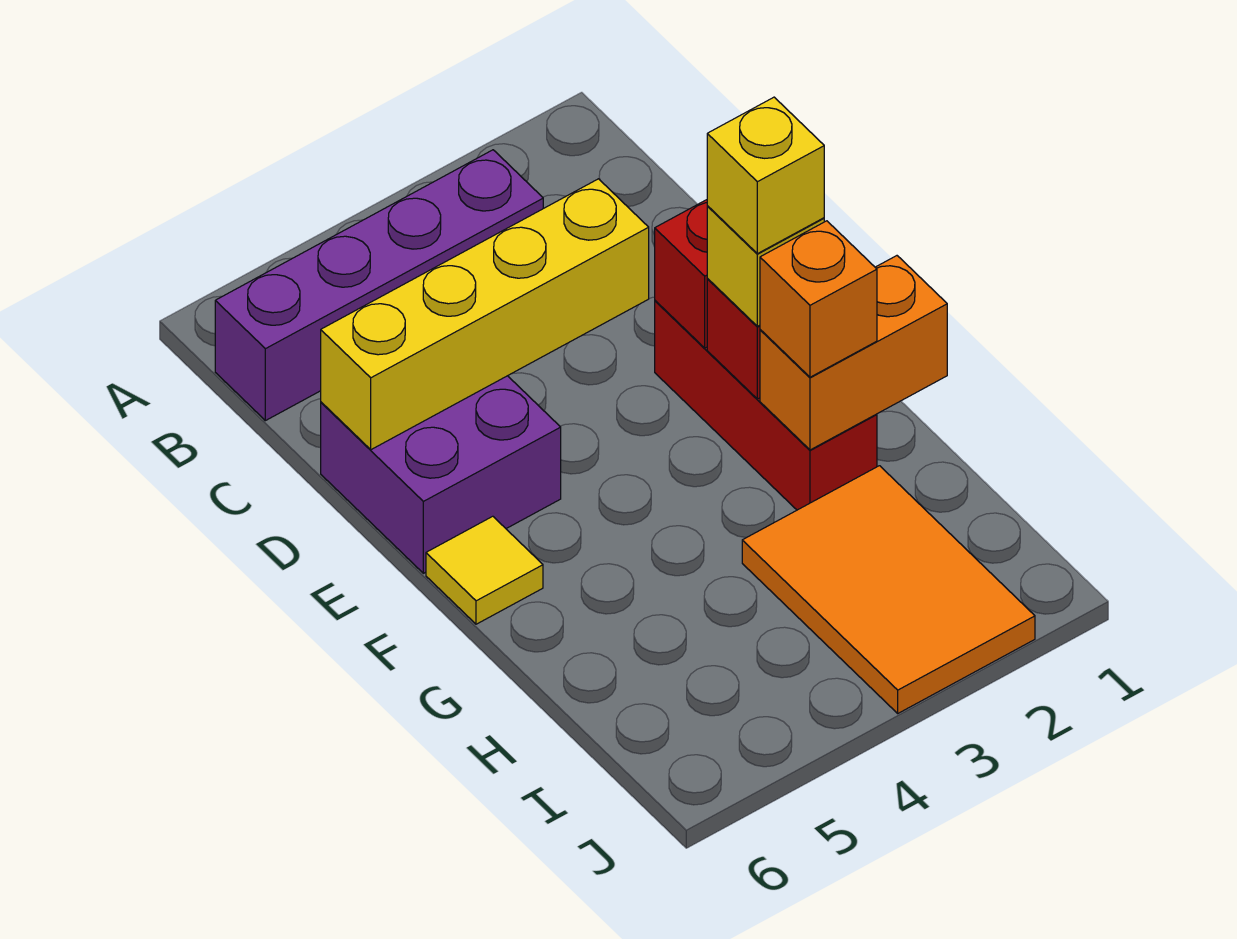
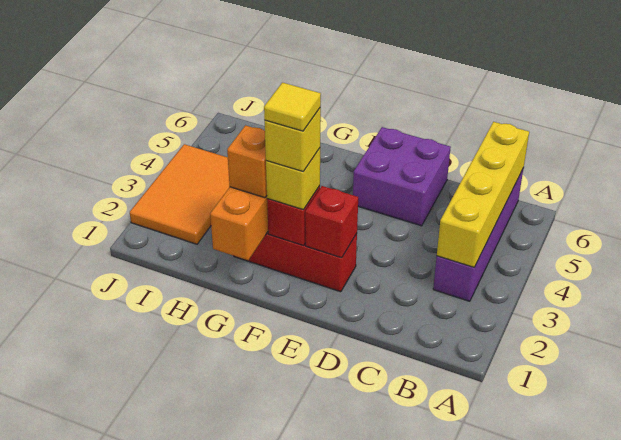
yellow 1x4 brick [321,179,649,450] -> yellow 1x4 brick moved to [437,122,529,267]
yellow 1x1 tile [426,516,543,624] -> yellow 1x1 tile moved to [264,83,321,131]
orange 2x3 tile [742,466,1035,713] -> orange 2x3 tile turned to [130,144,230,244]

